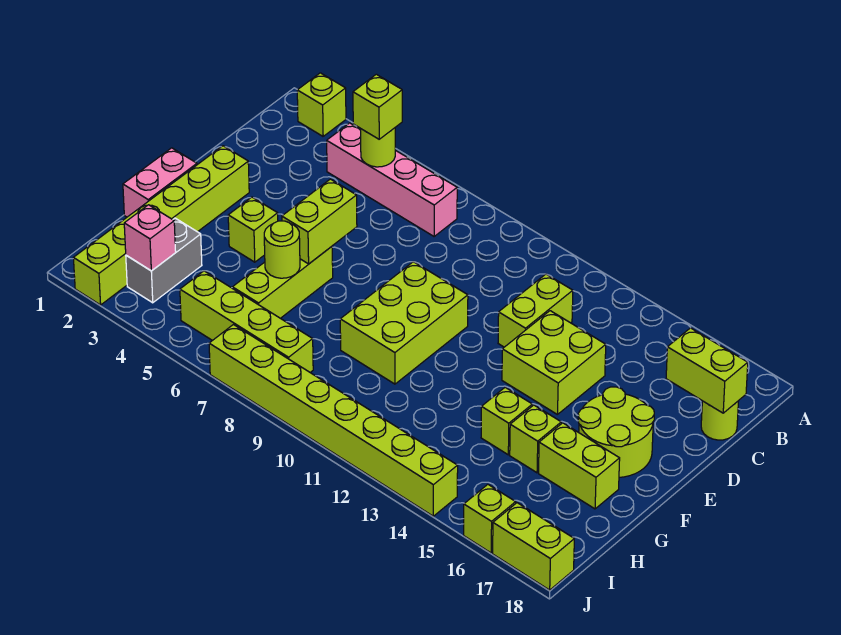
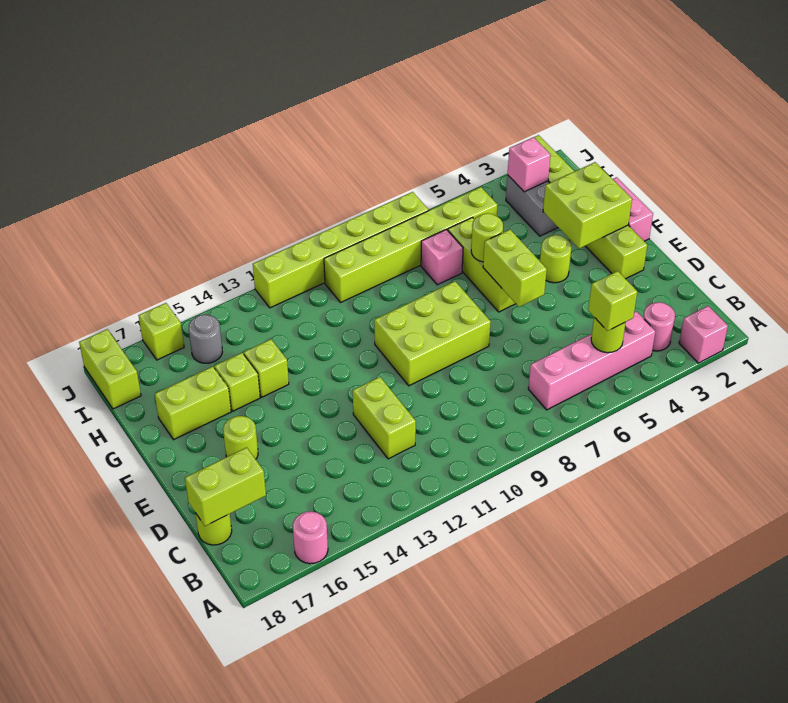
lime 1x1 brick [297,73,346,136] -> pink 1x1 brick [679,306,728,363]
none -> pink 1x1 round brick [293,511,328,564]
none -> pink 1x1 round brick [643,302,675,351]
lime 2x2 brick [502,311,606,415] -> lime 2x2 brick moved to [543,162,632,249]
lime 2x3 brick [340,262,468,384] -> lime 2x3 brick turned to [374,281,491,386]
lime 2x2 round brick [578,387,654,477] -> lime 1x1 round brick [223,416,258,459]
lime 1x1 brick [228,197,278,262] -> lime 1x1 round brick [540,235,572,283]
none -> pink 1x1 brick [421,230,463,285]
lime 1x4 brick [180,271,313,372] -> lime 1x6 brick [324,187,497,303]
none -> grey 1x1 round brick [189,315,222,363]
lime 1x8 brick [209,325,458,516] -> lime 1x6 brick [253,192,429,308]
lime 1x2 brick [493,503,574,590] -> lime 1x2 brick turned to [79,329,141,409]

